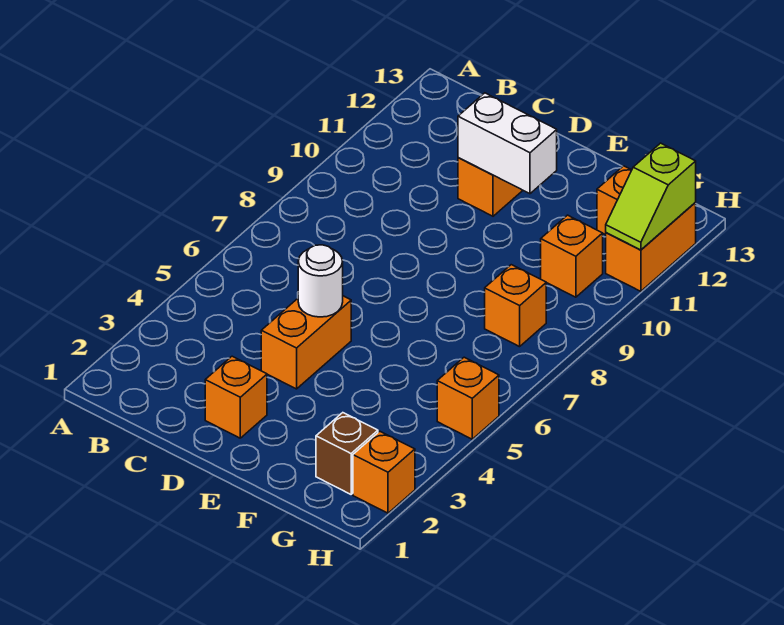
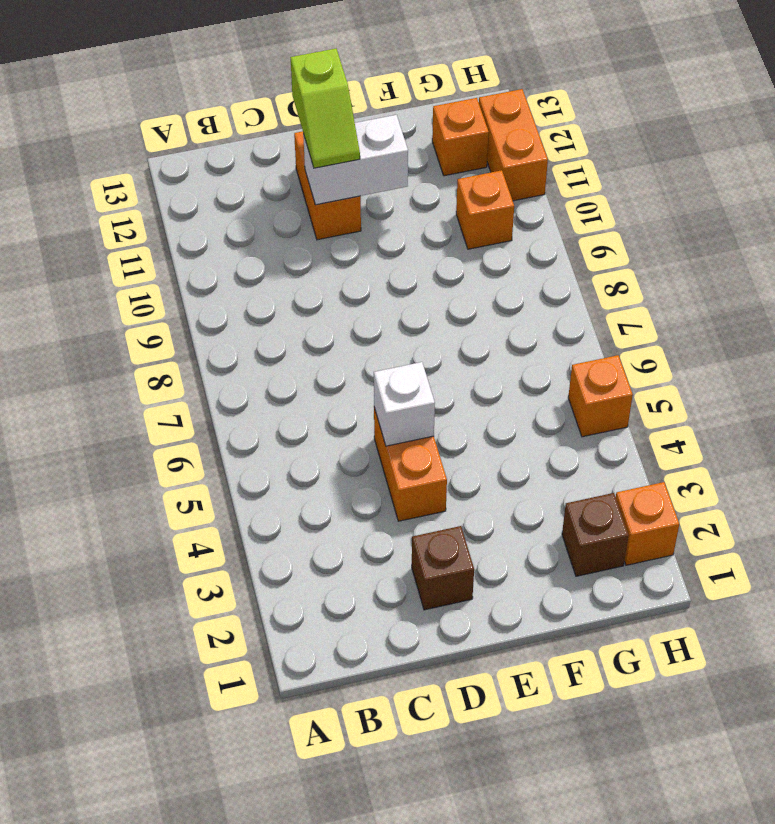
orange 1x1 brick [205,356,267,438] -> brown 1x1 brick [412,526,474,610]
white 1x1 round brick [298,245,343,317] -> white 1x1 brick [374,362,435,446]
orange 1x1 brick [485,265,546,347] -> none
lime 1x2 slope [606,143,696,250] -> lime 1x2 slope moved to [290,49,360,168]

